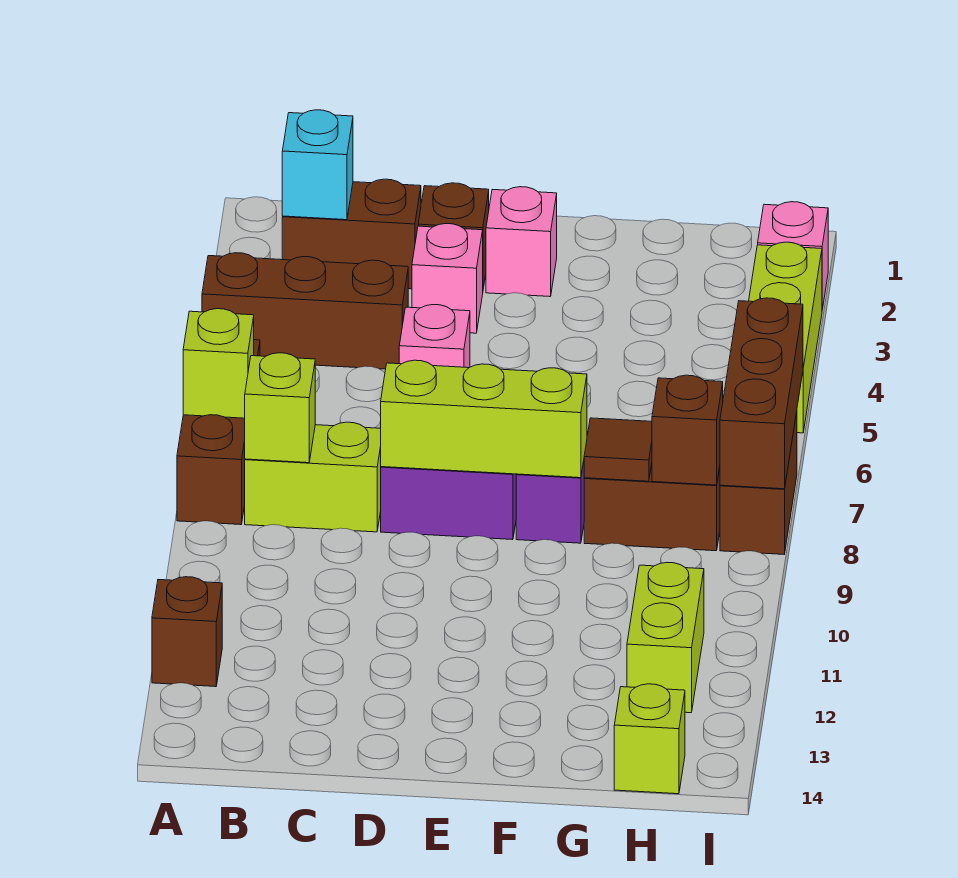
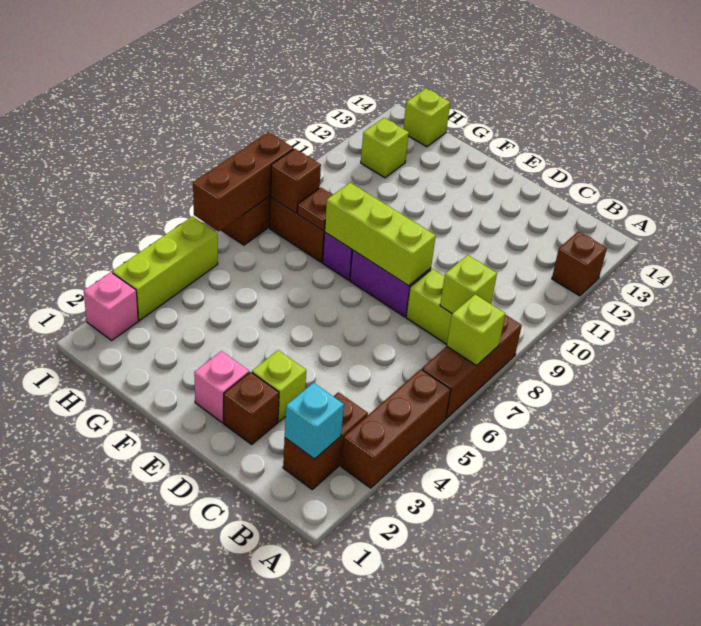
brown 1x3 brick [202,253,408,369] -> brown 1x3 brick turned to [341,369,451,488]
brown 1x2 brick [282,179,421,289] -> brown 1x2 brick turned to [283,392,368,489]
pink 1x1 brick [412,224,483,333] -> lime 1x1 brick [252,350,306,422]
pink 1x1 brick [399,305,470,368] -> none
brown 1x1 tile [584,418,652,481] -> brown 1x1 plate [297,188,333,231]
lime 1x2 brick [627,563,704,713] -> lime 1x1 brick [361,118,409,178]

